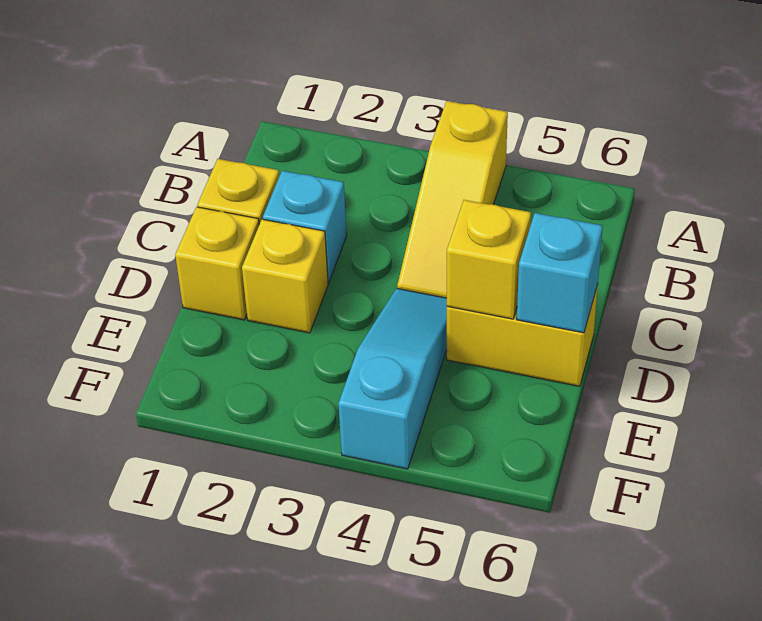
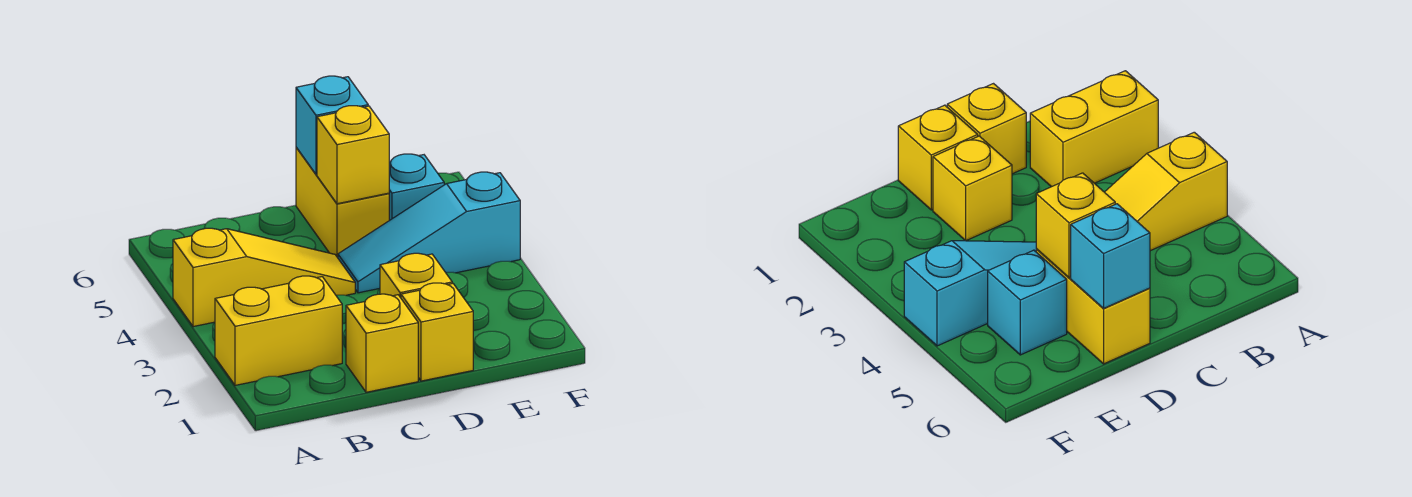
none -> yellow 1x2 brick [215,276,342,385]
cyan 1x1 brick [263,171,347,282] -> cyan 1x1 brick moved to [389,154,444,220]

